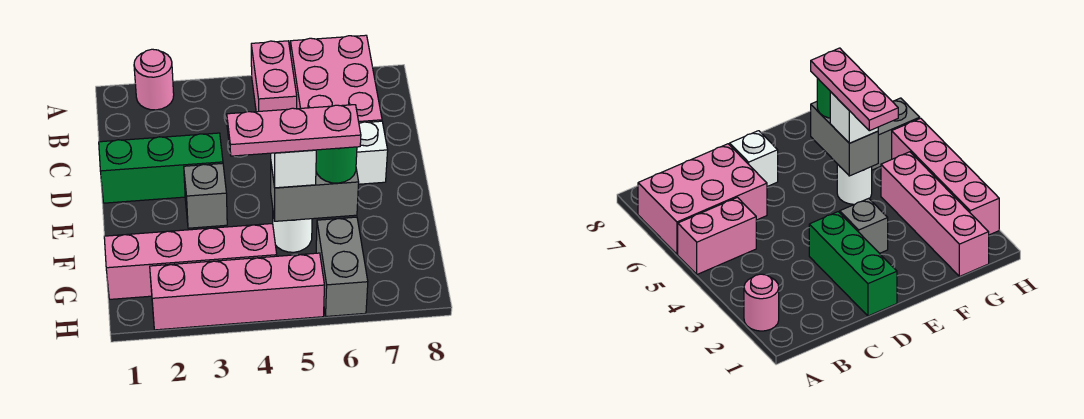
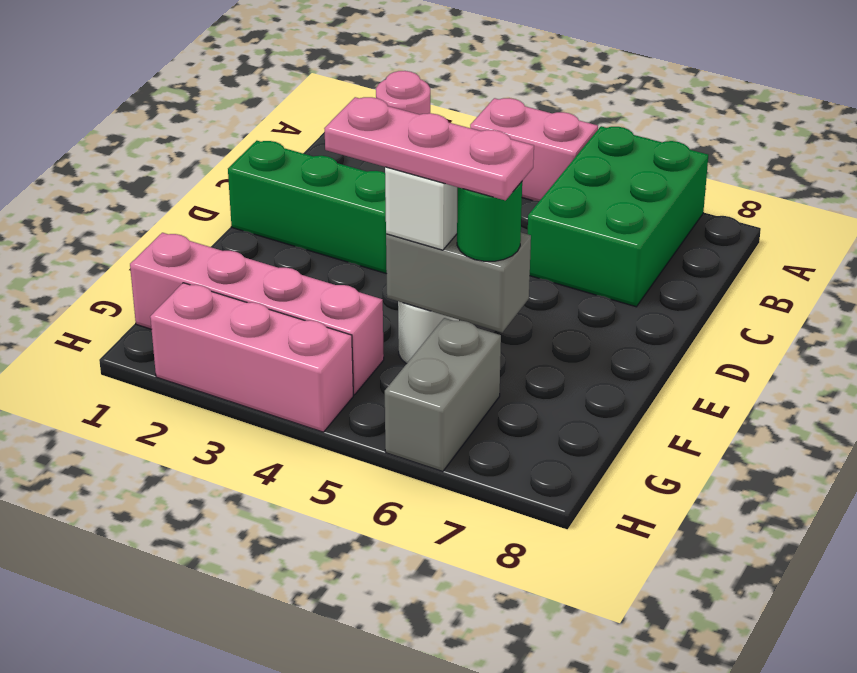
pink 1x2 brick [251,41,297,112] -> pink 1x2 brick turned to [470,98,598,201]
pink 2x3 brick [290,35,382,123] -> green 2x3 brick [528,126,708,307]
white 1x1 brick [356,121,388,184] -> none
grey 1x1 brick [184,163,227,228] -> none
pink 1x4 brick [150,253,325,330] -> pink 1x3 brick [150,283,353,432]

